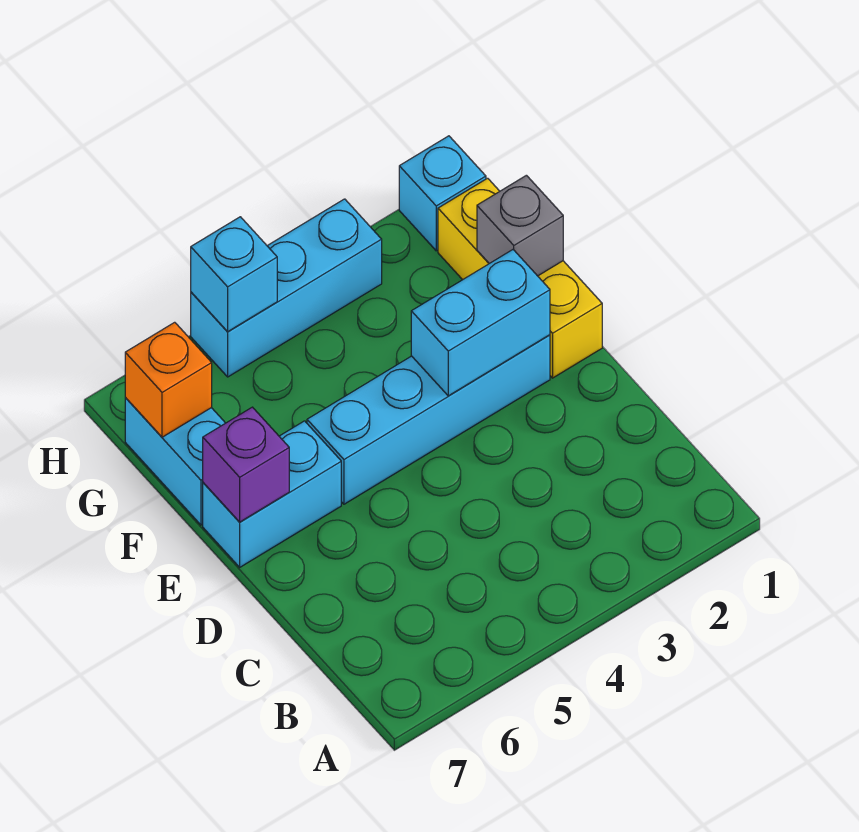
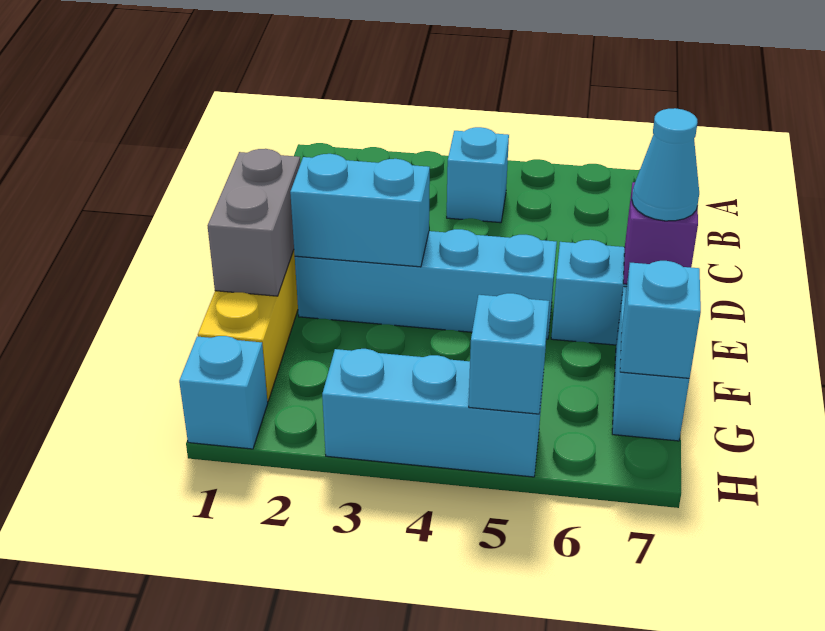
none -> cyan 1x1 brick [447,127,509,223]
none -> cyan 1x1 cone [632,108,699,221]
grey 1x1 brick [477,175,563,276] -> grey 1x2 brick [208,149,300,296]
orange 1x1 brick [125,322,212,437] -> cyan 1x1 brick [620,261,701,378]

